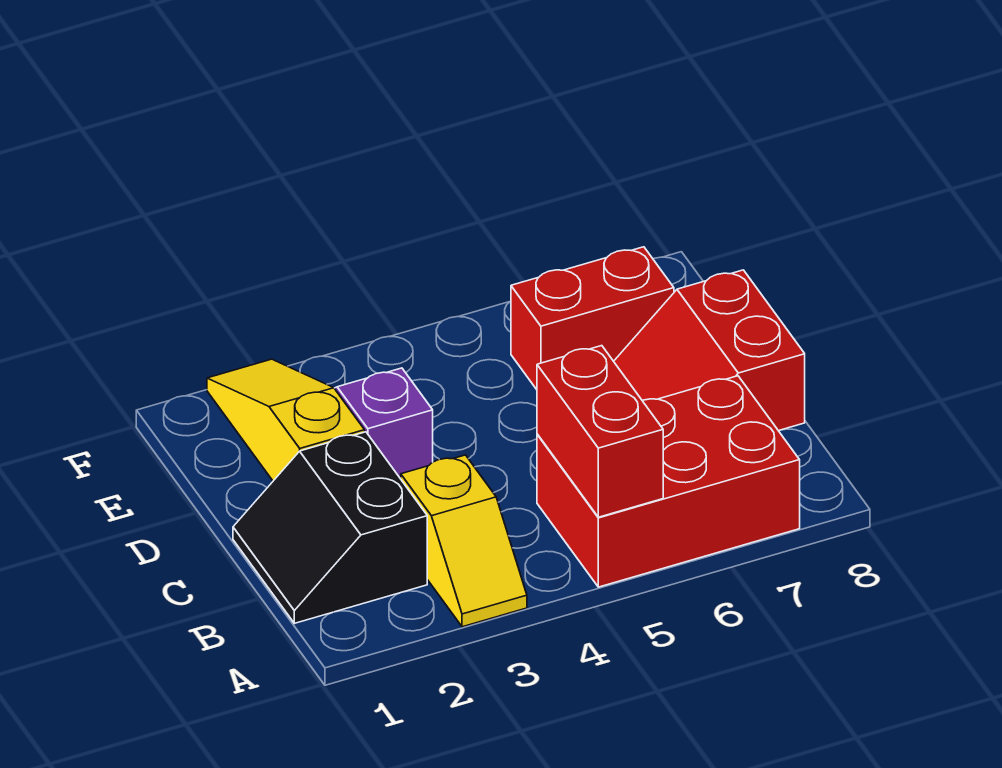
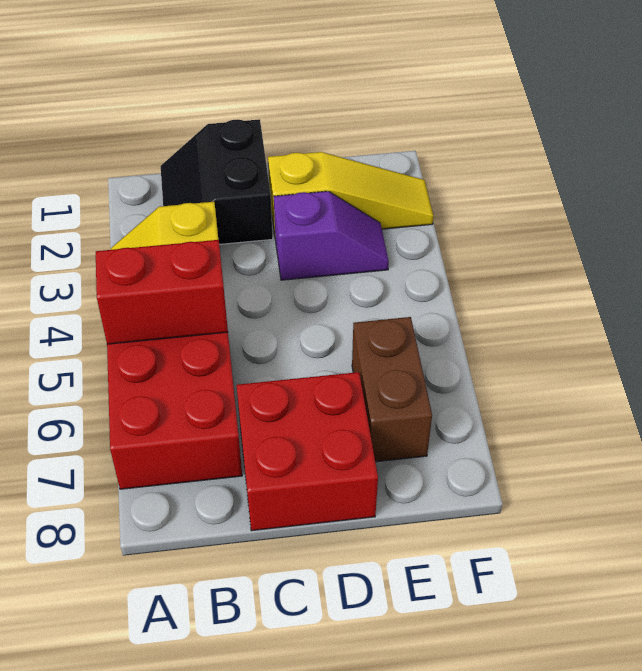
black 2x2 slope [233,432,427,623] -> black 2x2 slope turned to [160,119,273,244]
red 2x2 slope [614,270,805,431] -> red 2x2 brick [237,372,378,531]
red 1x2 brick [511,247,674,390] -> brown 1x2 brick [352,317,432,462]

